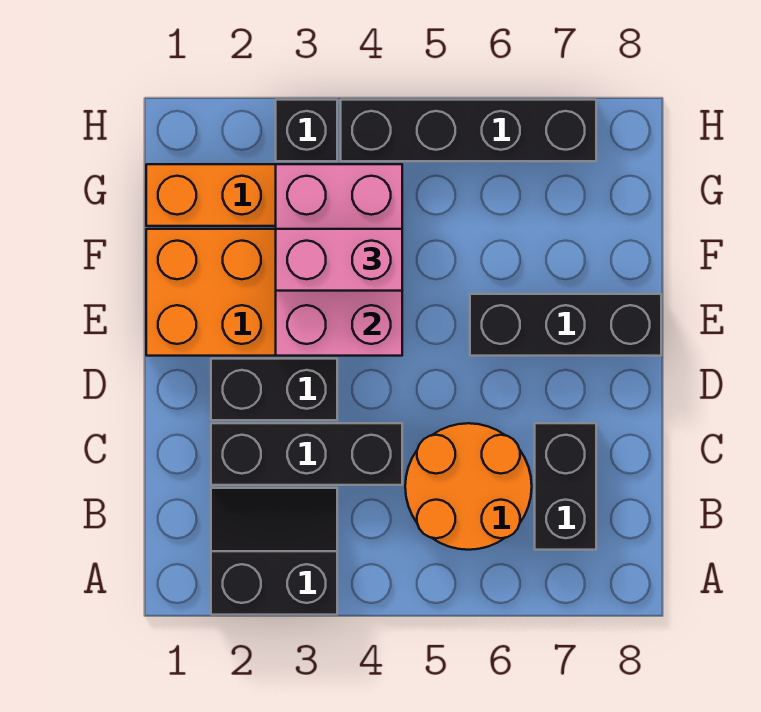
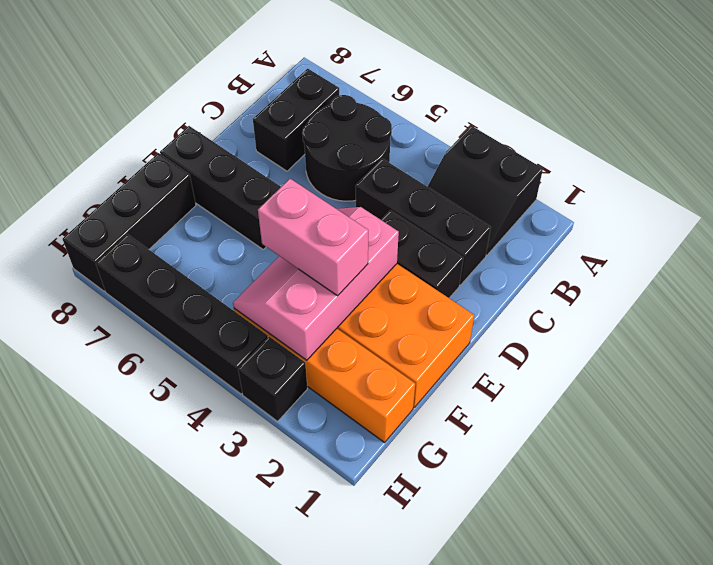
orange 2x2 round brick [405,423,532,550] -> black 2x2 round brick [302,95,392,201]
pink 2x3 brick [276,164,402,356] -> pink 2x3 slope [233,207,399,360]
none -> black 1x3 brick [63,153,196,291]

